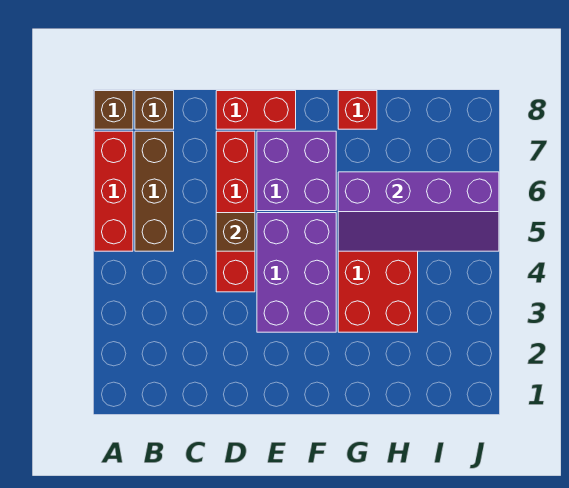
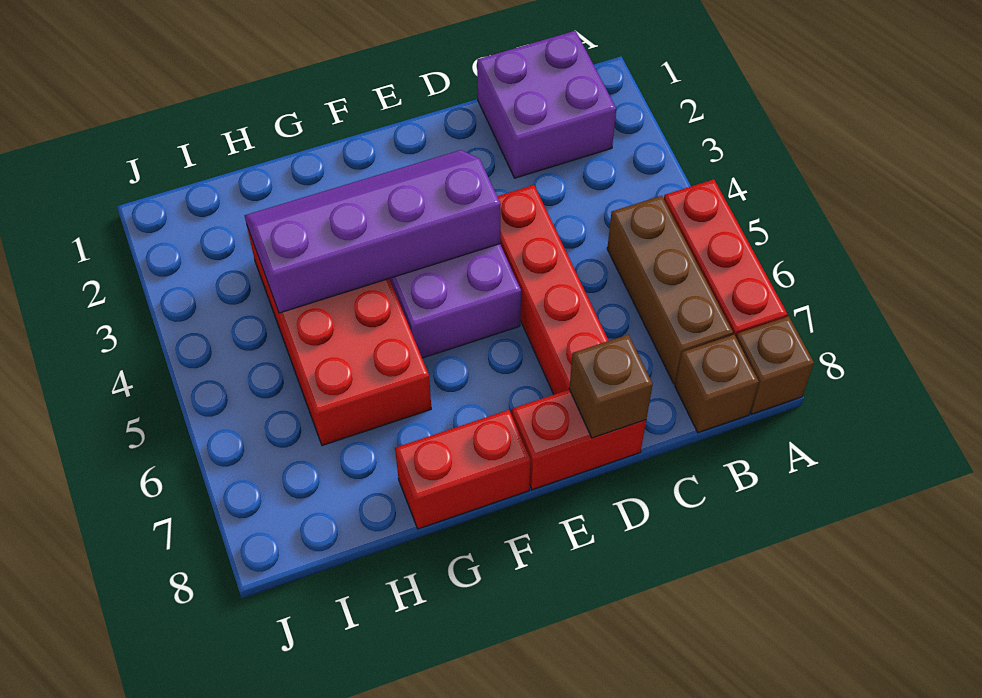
brown 1x1 brick [216,213,255,251] -> brown 1x1 brick moved to [569,335,653,438]
purple 2x2 brick [257,131,336,211] -> purple 2x2 brick moved to [477,31,616,178]
purple 2x4 slope [338,172,499,251] -> purple 2x4 slope moved to [245,150,501,313]
red 1x1 brick [338,91,377,129] -> red 1x2 brick [395,410,531,529]

